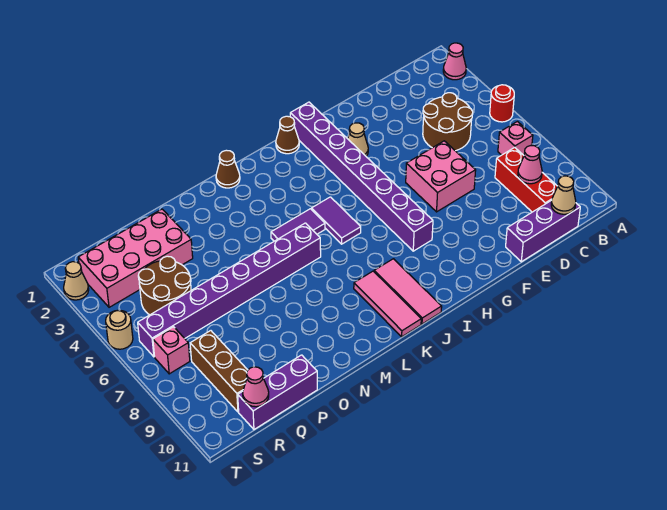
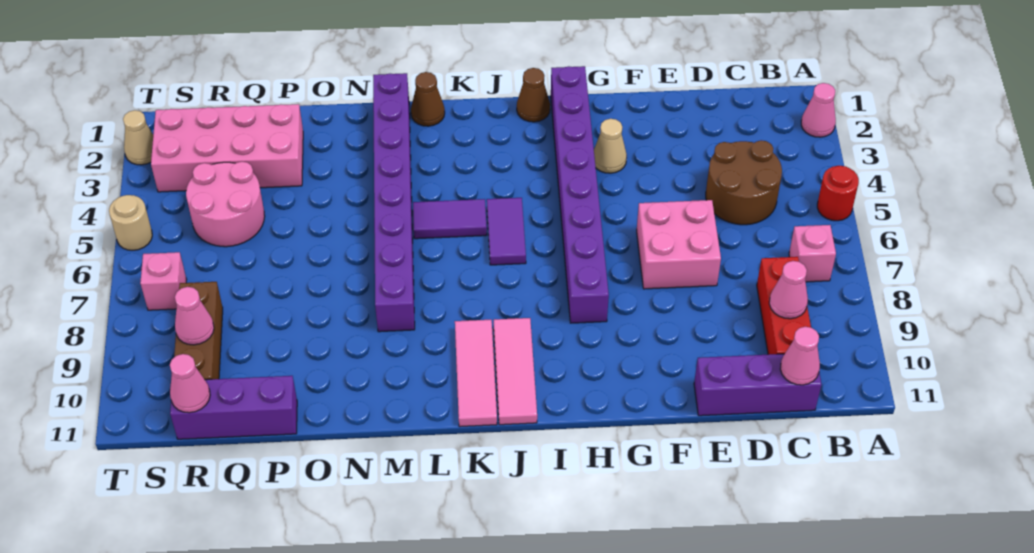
tan 1x1 cone [551,176,576,214] -> pink 1x1 cone [780,327,820,385]
purple 1x8 brick [138,223,321,357] -> purple 1x8 brick turned to [373,73,415,332]
brown 2x2 round brick [138,256,191,315] -> pink 2x2 round brick [186,162,265,247]
none -> pink 1x1 cone [175,287,214,345]

